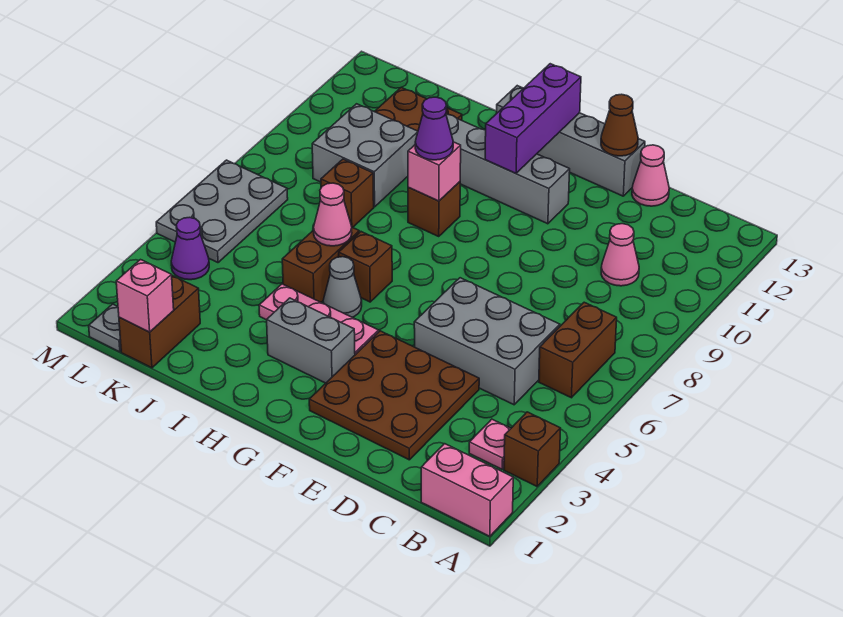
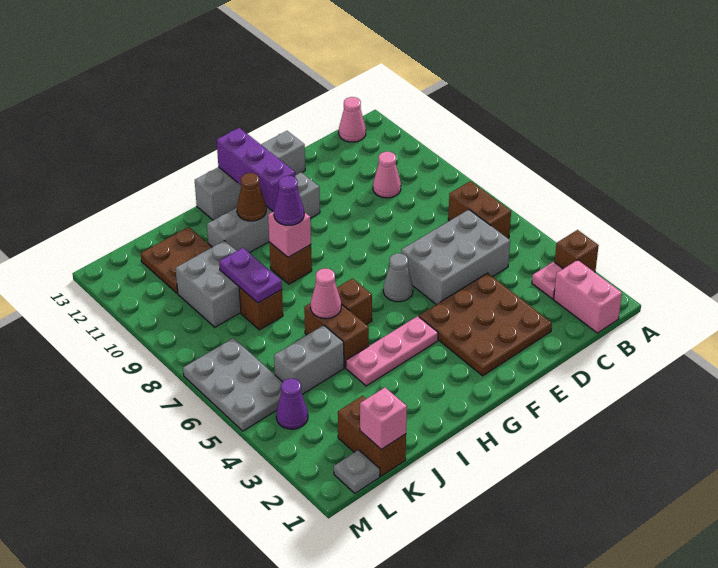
pink 1x2 brick [421,444,513,536] -> pink 1x2 brick turned to [554,260,622,333]
pink 1x1 cone [632,145,669,206] -> pink 1x1 cone moved to [339,97,366,142]
brown 1x1 cone [601,94,638,156] -> brown 1x1 cone moved to [237,173,266,221]
grey 1x2 brick [267,298,355,383] -> grey 1x2 brick moved to [274,325,344,394]
grey 1x1 cone [323,257,362,317] -> grey 1x1 cone moved to [383,253,413,302]
none -> purple 1x2 plate [219,248,282,303]

